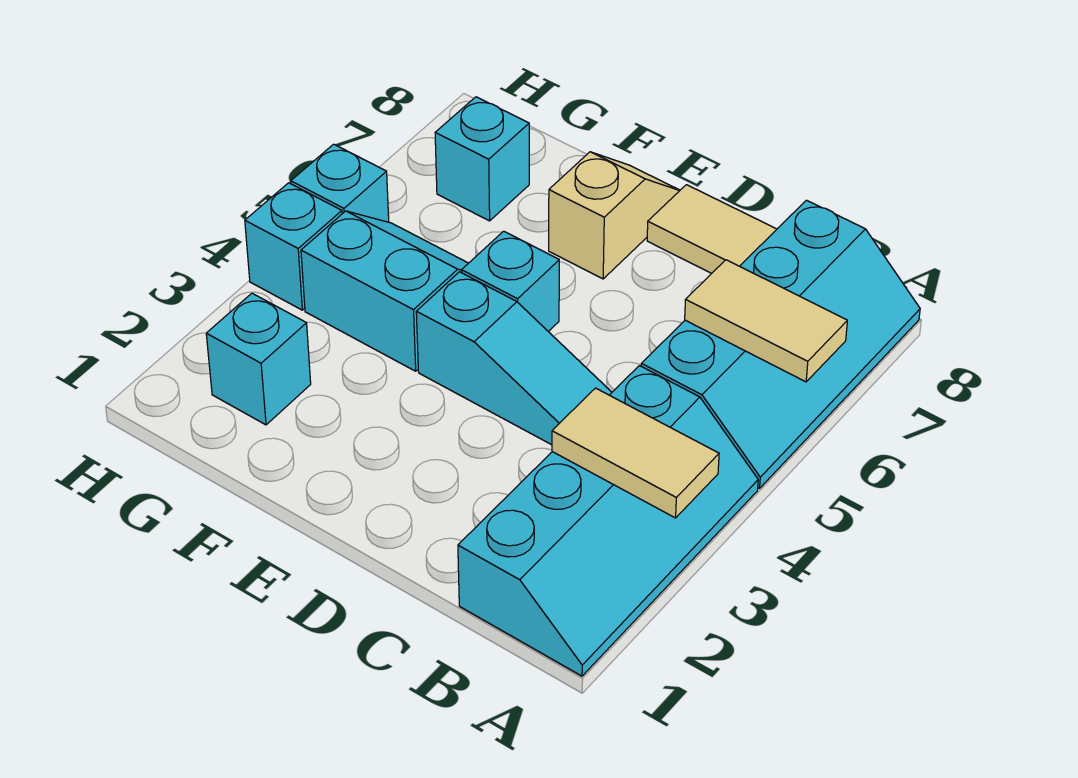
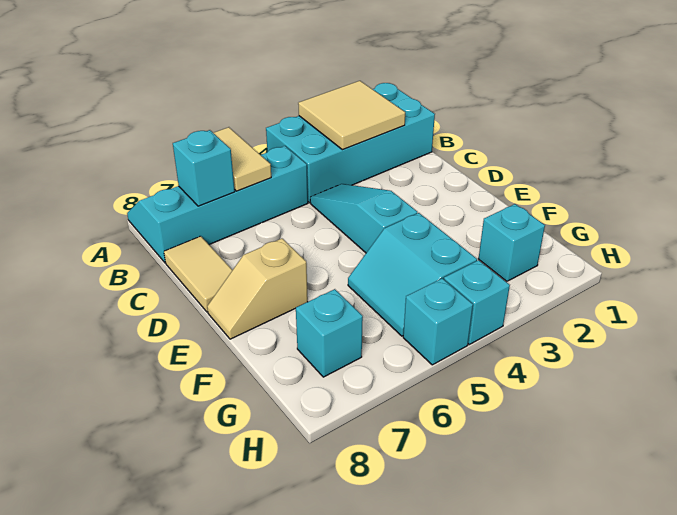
cyan 2x4 slope [458,366,758,676] -> cyan 2x4 brick [266,83,435,203]
tan 1x2 tile [552,388,719,518] -> tan 2x2 tile [298,81,405,150]
cyan 1x1 brick [462,231,559,331] -> cyan 1x1 brick moved to [173,130,235,206]

